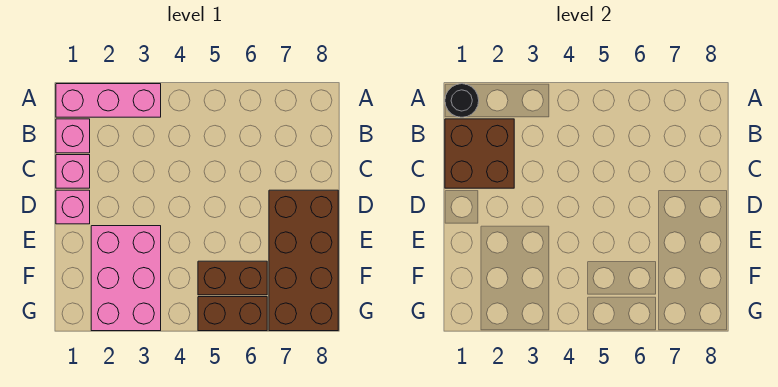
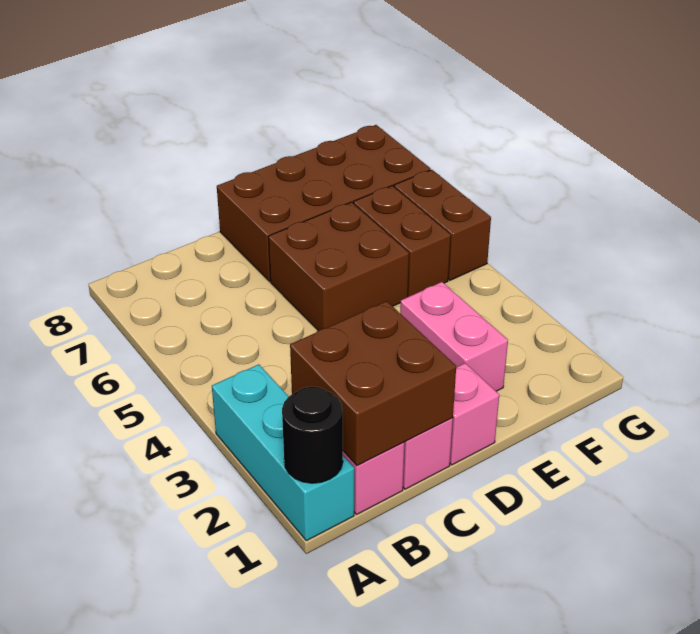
pink 1x3 brick [56,84,161,117] -> cyan 1x3 brick [212,364,354,541]
none -> brown 2x2 brick [268,202,409,331]
pink 2x3 brick [91,226,161,331] -> pink 1x2 brick [400,282,508,391]

